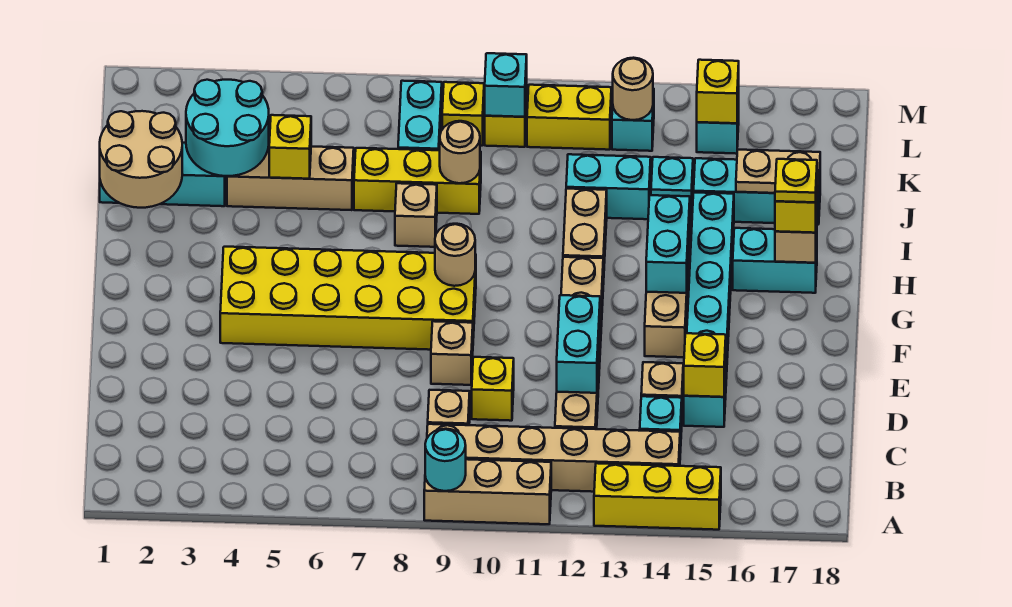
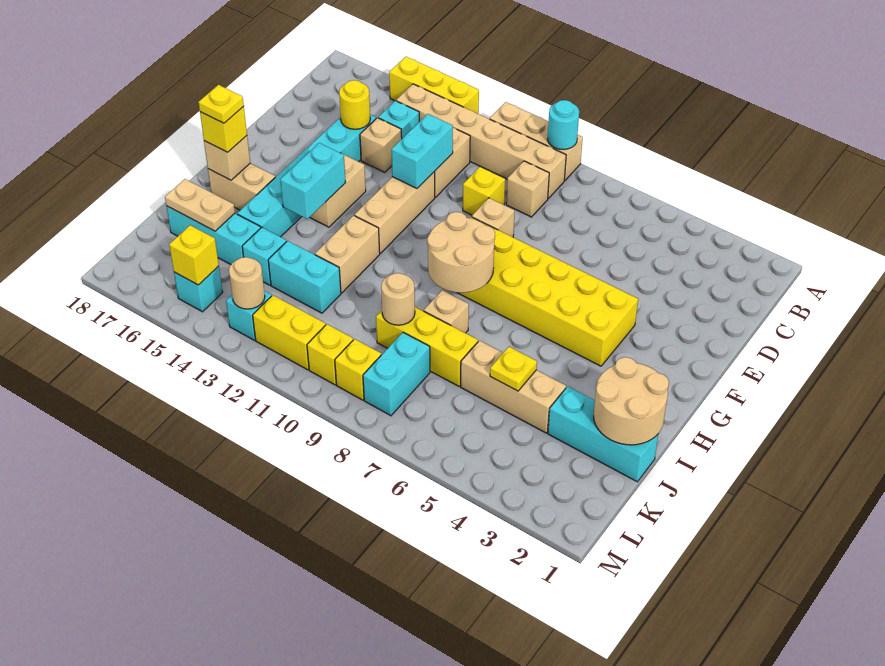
yellow 1x1 brick [684,333,726,397] -> yellow 1x1 round brick [339,80,370,129]
tan 1x1 round brick [435,224,475,286] -> tan 2x2 round brick [427,212,495,293]
cyan 1x2 brick [733,228,817,293] -> tan 1x2 brick [208,163,275,210]
cyan 2x2 round brick [186,80,269,176] -> none
yellow 1x1 brick [269,115,311,179] -> yellow 1x1 plate [490,347,537,391]
cyan 1x1 brick [485,53,527,117] -> none

